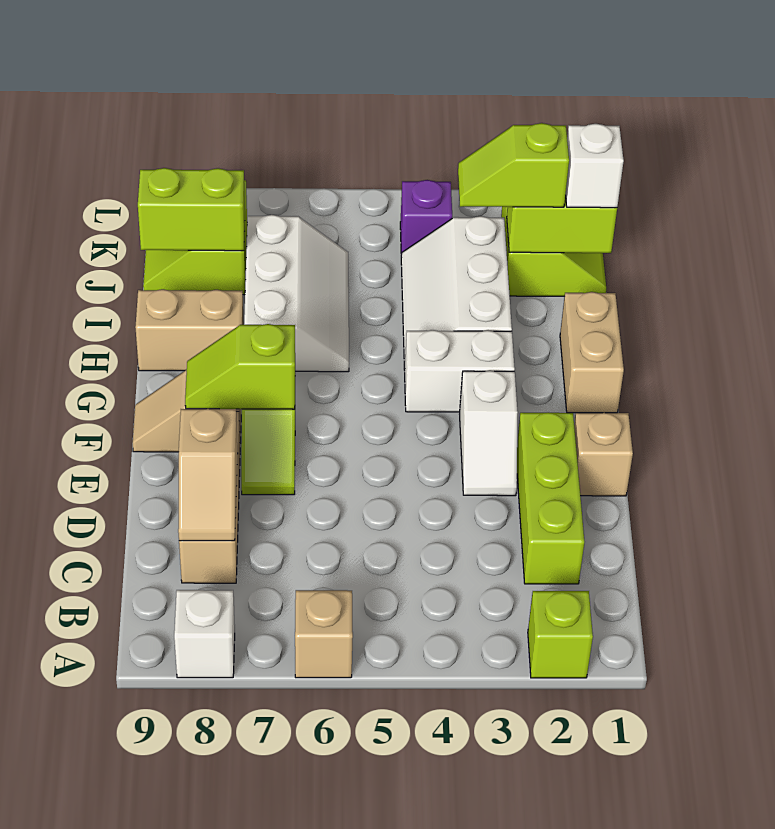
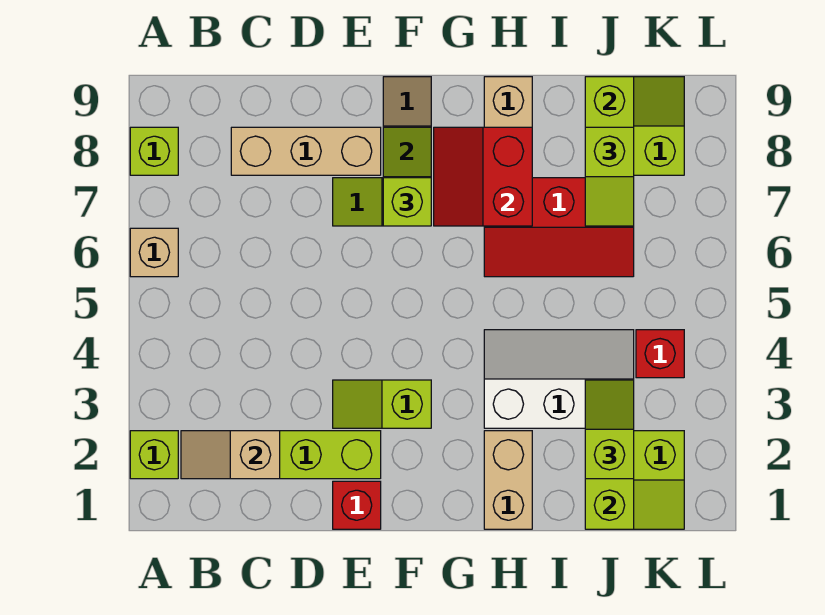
white 1x1 brick [174,590,235,678] -> lime 1x1 brick [130,127,178,175]
tan 1x2 slope [178,409,238,541] -> tan 1x2 slope moved to [181,431,280,479]
tan 1x1 brick [574,413,633,496] -> red 1x1 brick [333,481,381,529]
white 1x2 slope [460,371,518,496] -> lime 1x2 slope [333,380,431,428]
none -> lime 1x1 brick [383,178,431,226]
tan 1x2 brick [560,292,624,413] -> tan 1x2 brick turned to [484,431,532,529]
white 1x2 brick [405,330,515,412] -> none
none -> red 2x2 slope [434,127,532,226]
white 2x3 slope [244,215,349,372] -> red 2x3 slope [484,178,634,277]
white 1x1 brick [565,124,624,208] -> none
none -> lime 1x2 slope [585,127,634,226]
purple 1x1 brick [400,180,452,257] -> red 1x1 brick [636,330,684,378]

